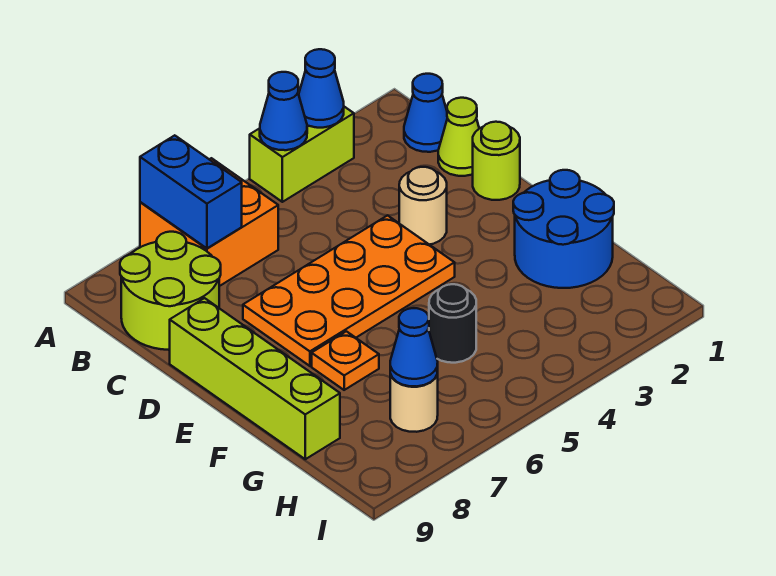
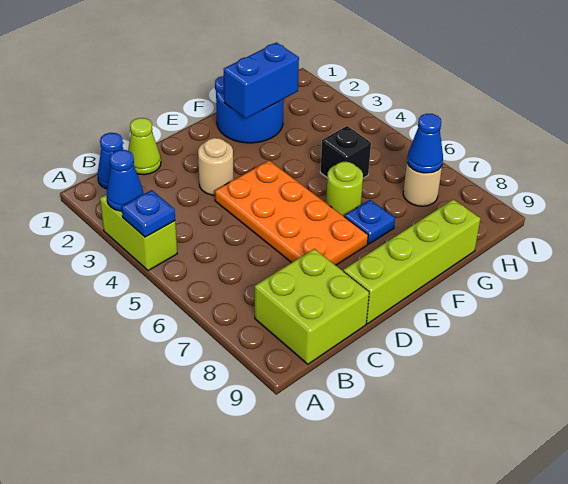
blue 1x1 cone [260,72,307,150] -> blue 1x1 plate [122,190,175,237]
orange 2x2 brick [140,158,278,286] -> none
blue 1x2 brick [140,135,242,248] -> blue 1x2 brick moved to [224,42,299,119]
lime 2x2 round brick [120,232,221,350] -> lime 2x2 brick [255,249,369,364]
lime 1x1 round brick [473,122,520,200] -> lime 1x1 round brick moved to [326,162,363,216]
orange 1x1 plate [312,331,379,390] -> blue 1x1 plate [344,200,395,244]
black 1x1 round brick [429,284,476,363] -> black 1x1 brick [320,126,371,178]

